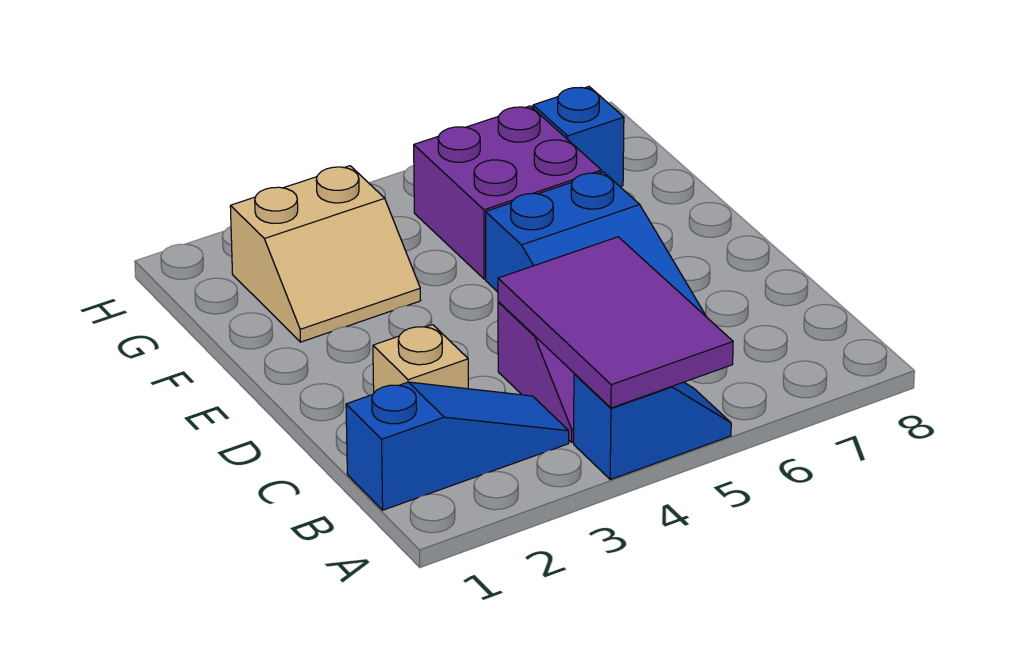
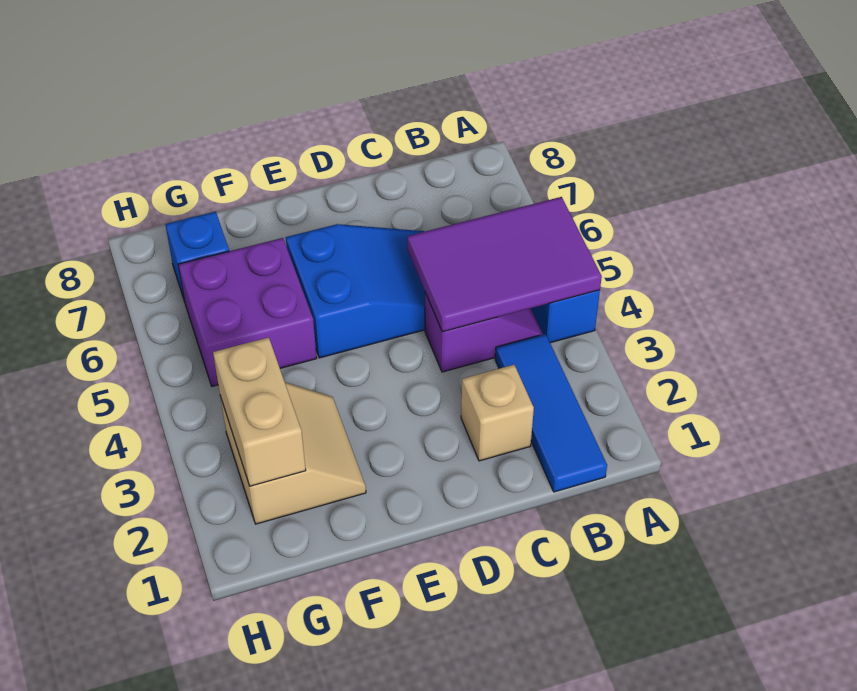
blue 1x3 slope [346,382,569,510] -> blue 1x3 tile [495,334,607,492]
none -> tan 1x2 brick [213,337,306,486]

